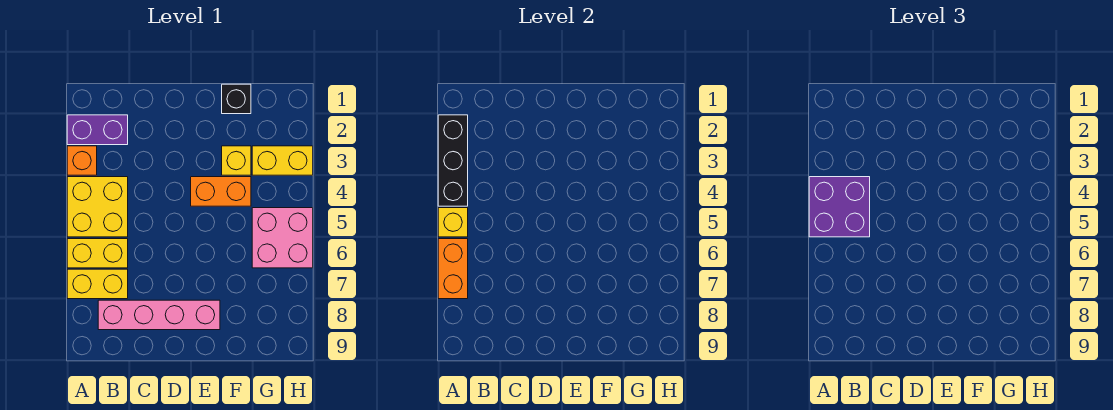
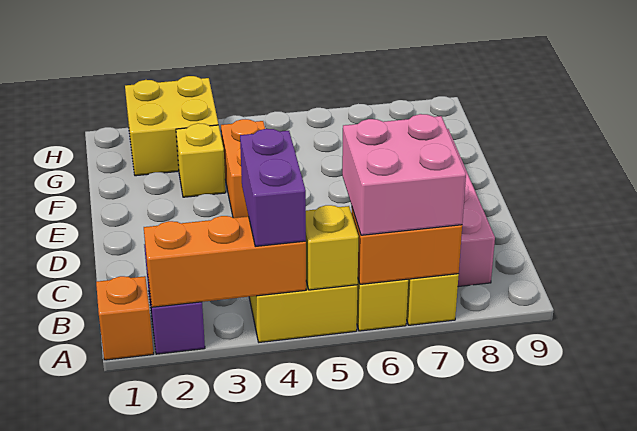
black 1x3 brick [438,115,468,206] -> orange 1x3 brick [144,216,306,307]
orange 1x1 brick [67,146,97,175] -> orange 1x1 brick moved to [96,276,154,360]
purple 2x2 brick [809,177,870,237] -> purple 1x2 brick [240,129,306,246]
black 1x1 brick [222,84,251,114] -> none
yellow 1x2 brick [252,146,313,175] -> yellow 2x2 brick [125,76,218,176]
pink 2x2 brick [252,208,313,268] -> pink 2x2 brick moved to [342,114,466,235]

